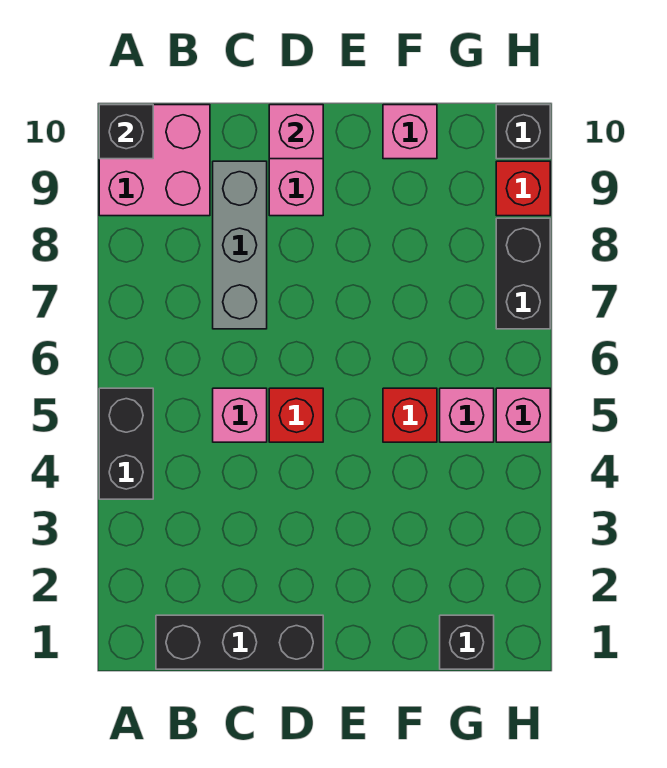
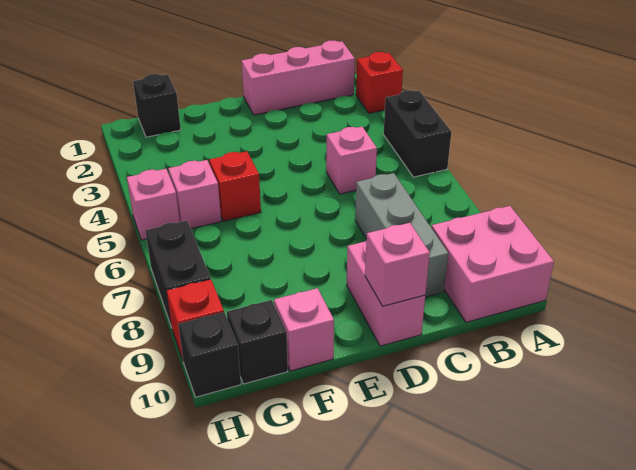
black 1x1 brick [99,105,153,159] -> black 1x1 brick moved to [227,300,288,384]
black 1x3 brick [156,615,323,669] -> pink 1x3 brick [241,40,355,115]
red 1x1 brick [269,388,323,442] -> red 1x1 brick moved to [356,52,403,113]

